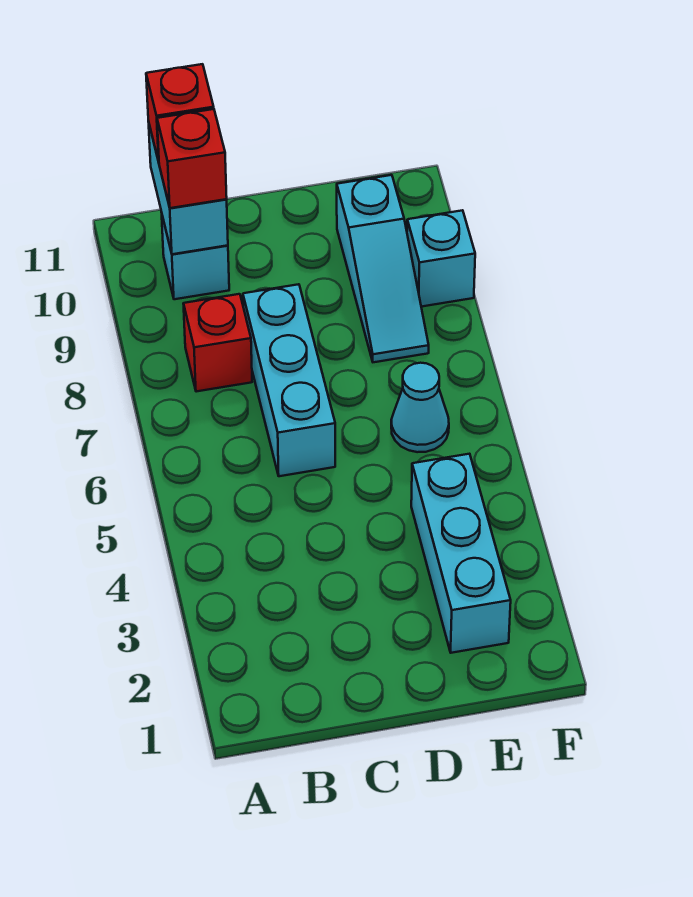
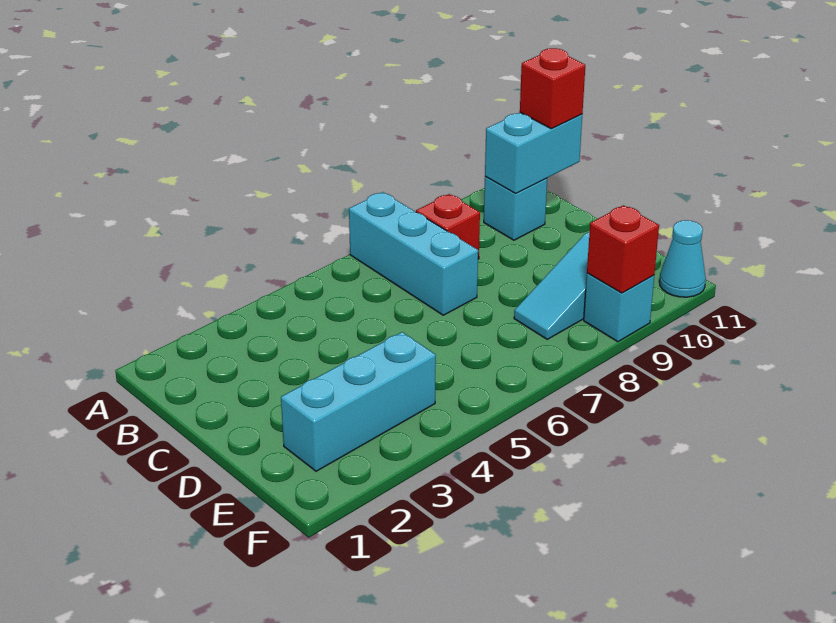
red 1x1 brick [157,109,227,208] -> red 1x1 brick moved to [587,205,659,293]
cyan 1x3 brick [243,284,335,476] -> cyan 1x3 brick turned to [349,192,478,315]
cyan 1x1 cone [391,363,449,452] -> cyan 1x1 cone moved to [659,220,706,297]

